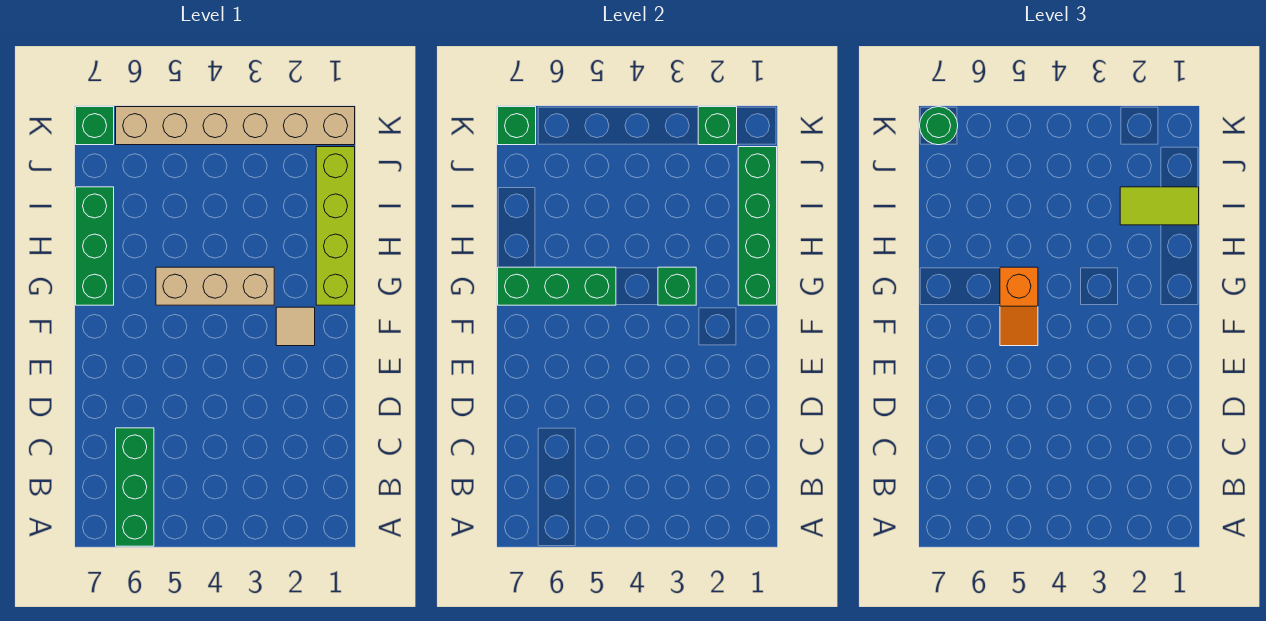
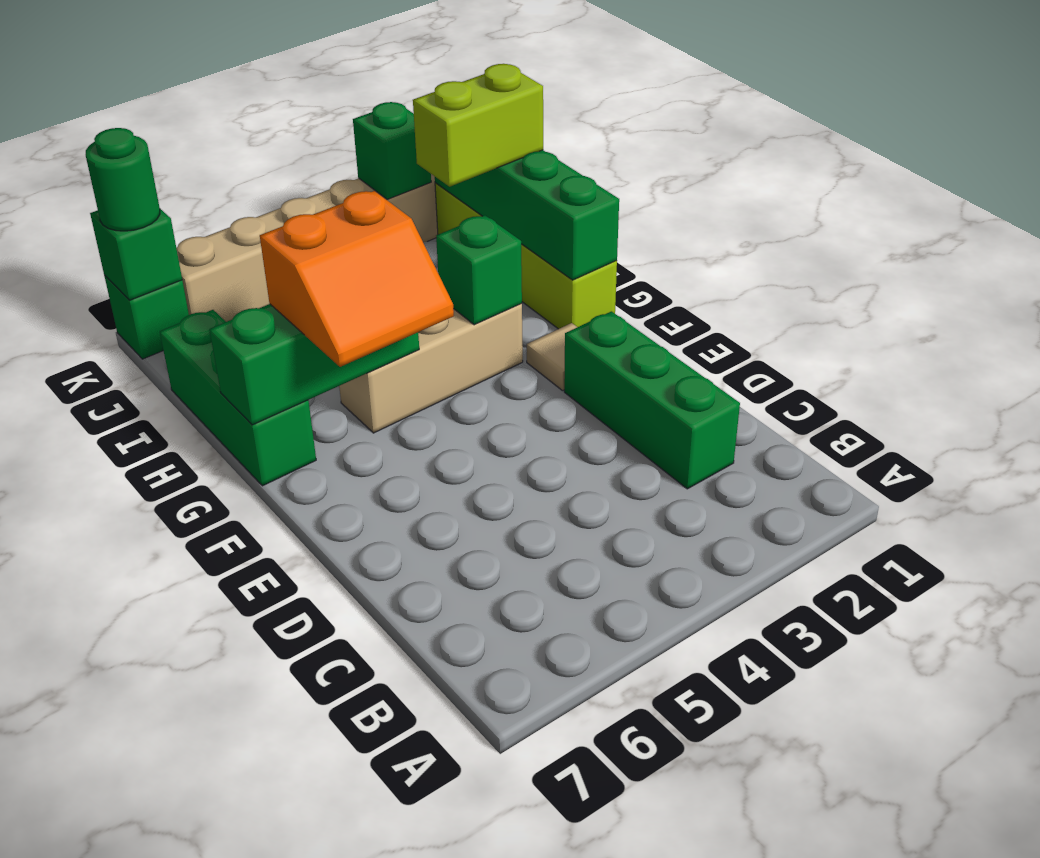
green 1x3 brick [116,428,154,546] -> green 1x3 brick moved to [564,311,740,489]
orange 1x2 slope [1000,267,1038,346] -> orange 2x2 slope [260,191,454,367]
lime 1x2 tile [1120,187,1199,225] -> lime 1x2 brick [413,64,543,187]

